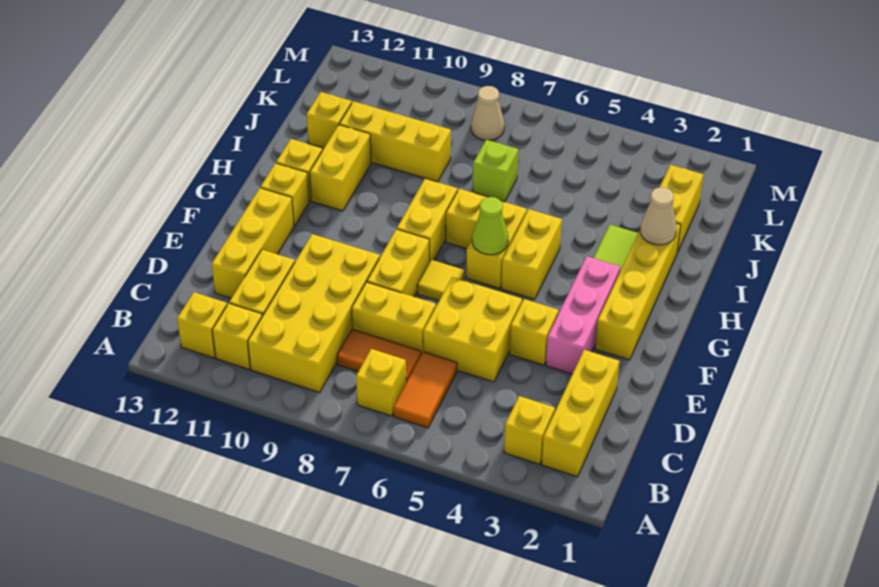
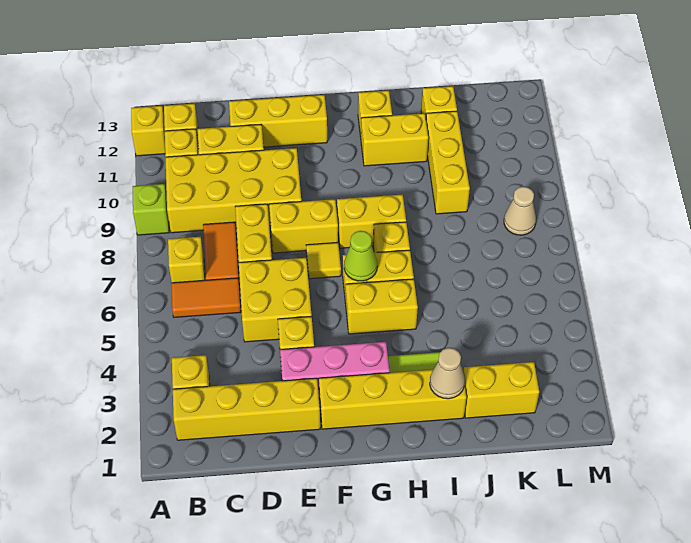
yellow 1x3 brick [542,350,619,477] -> yellow 1x4 brick [173,378,320,440]
yellow 1x1 brick [261,163,309,226] -> yellow 1x1 brick moved to [131,106,165,156]
lime 1x1 brick [473,140,518,202] -> lime 1x1 brick moved to [133,184,169,235]

